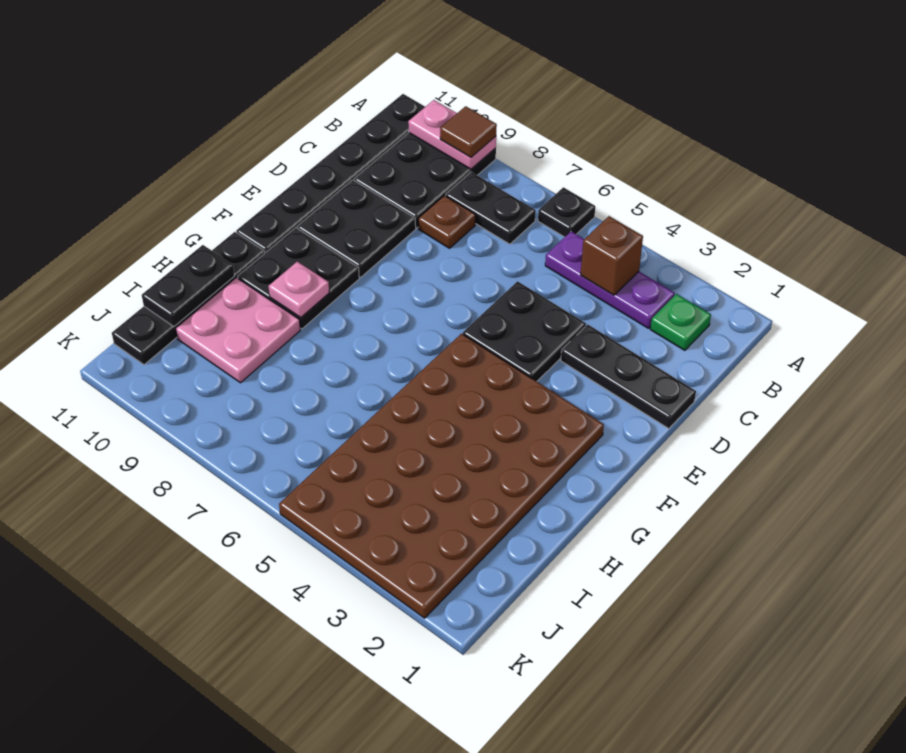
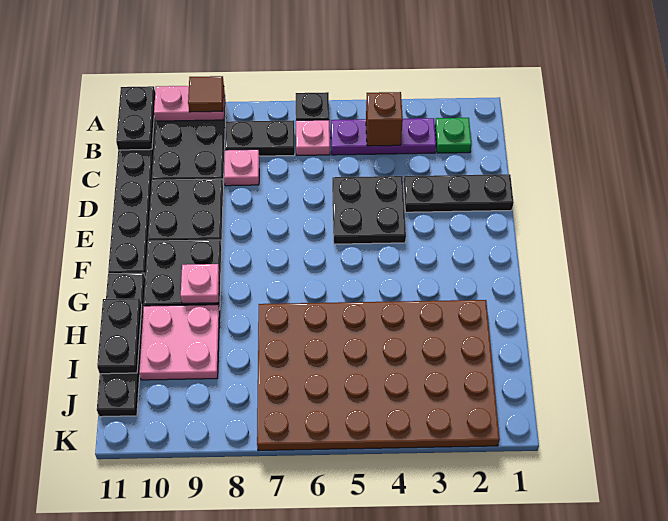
none -> black 1x2 plate [116,86,155,150]
none -> pink 1x1 plate [296,120,330,155]
brown 1x1 plate [418,195,476,248] -> pink 1x1 plate [224,149,259,186]
brown 4x6 plate [279,334,604,618] -> brown 4x6 plate turned to [257,300,500,451]

